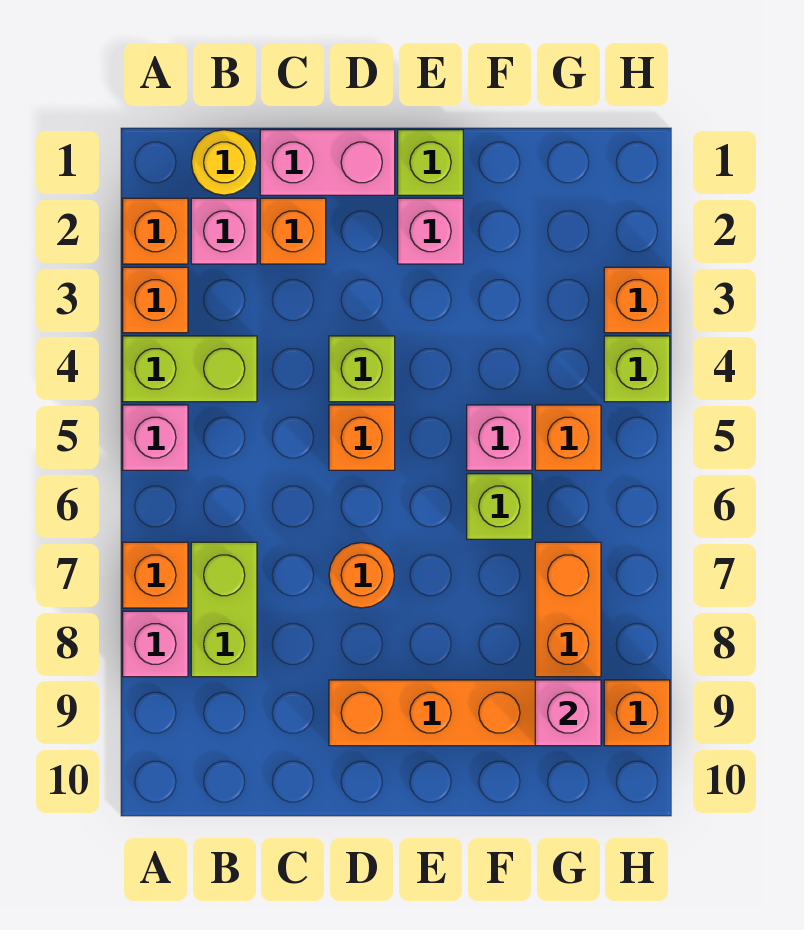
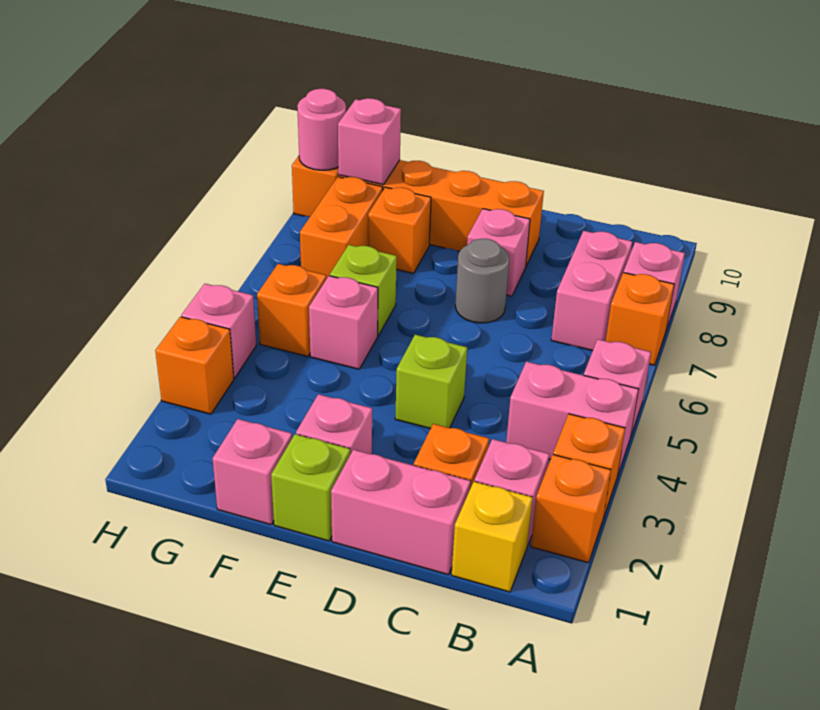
lime 1x2 brick [123,336,257,402] -> pink 1x2 brick [506,362,639,477]
yellow 1x1 round brick [191,130,257,195] -> yellow 1x1 brick [452,482,533,592]
lime 1x2 brick [191,542,257,677] -> pink 1x2 brick [551,231,632,351]
orange 1x1 brick [329,405,395,470] -> orange 1x1 brick moved to [368,187,431,273]
orange 1x1 round brick [329,543,394,608] -> grey 1x1 round brick [455,239,510,323]
none -> pink 1x1 brick [467,209,530,296]
none -> pink 1x1 brick [212,419,292,525]
lime 1x1 brick [604,336,670,402] -> pink 1x1 brick [181,284,256,378]
none -> pink 1x1 round brick [297,89,346,170]

